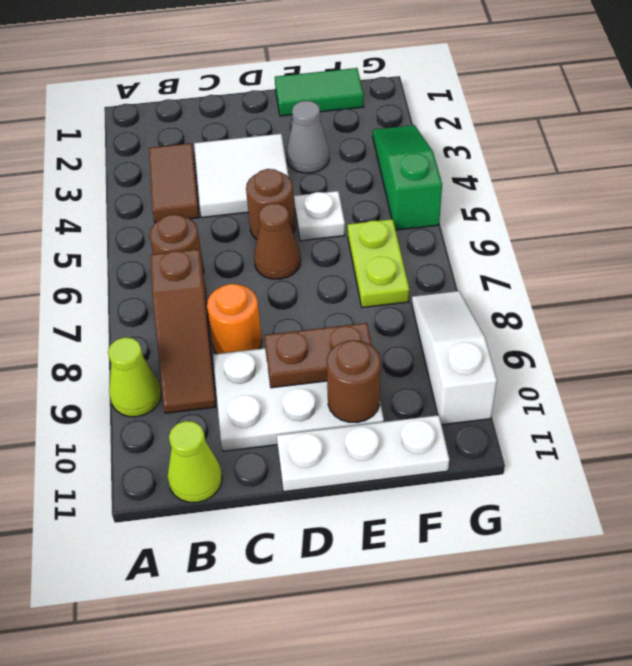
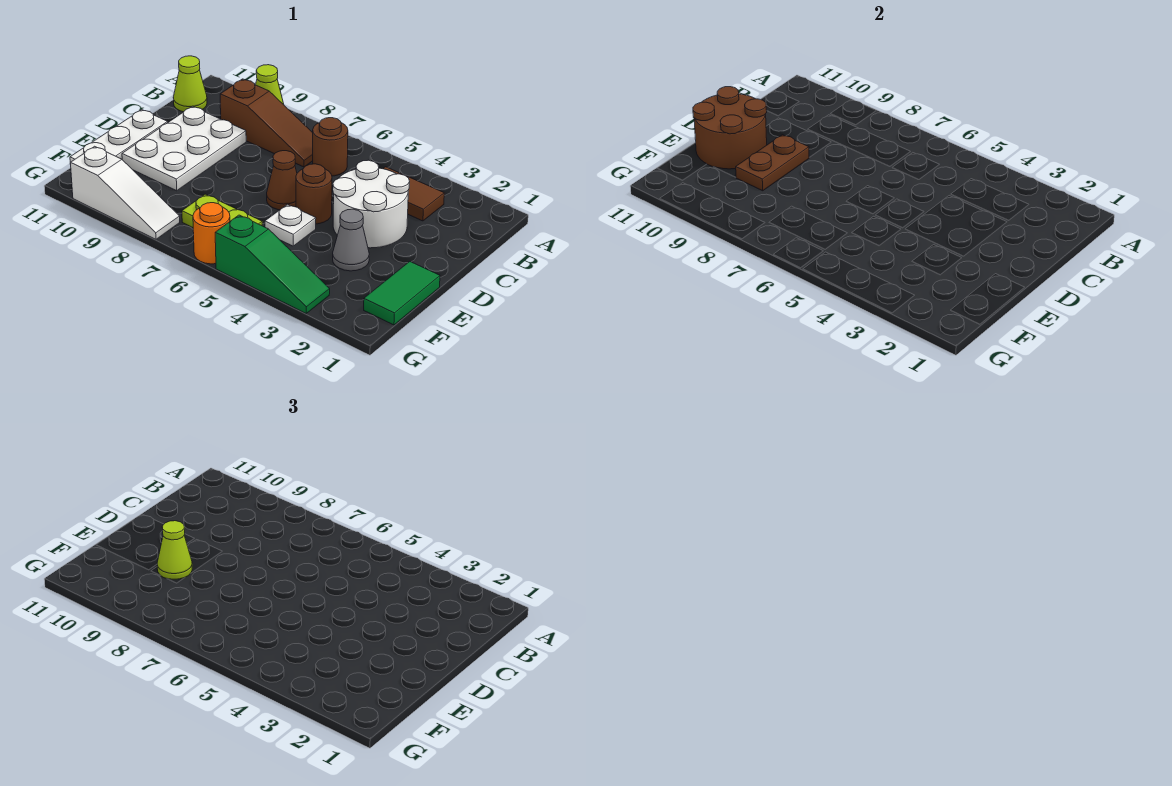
brown 1x3 slope [151,249,216,413] -> brown 1x3 slope turned to [220,79,313,167]
white 2x2 tile [194,134,289,218] -> white 2x2 round brick [333,160,410,248]
orange 1x1 round brick [207,284,262,354] -> orange 1x1 round brick moved to [193,203,230,264]
none -> lime 1x1 cone [157,521,192,579]
brown 1x1 round brick [327,340,381,423] -> brown 2x2 round brick [693,87,767,169]

